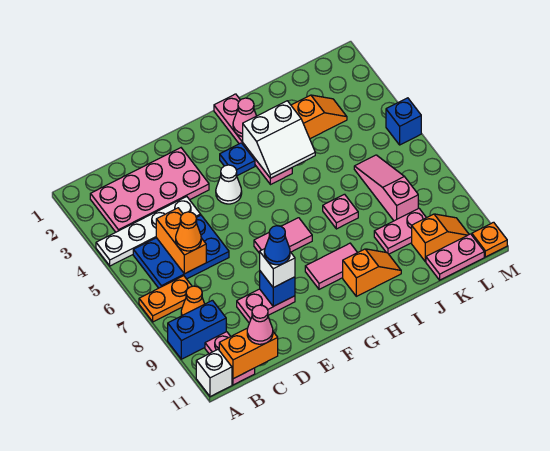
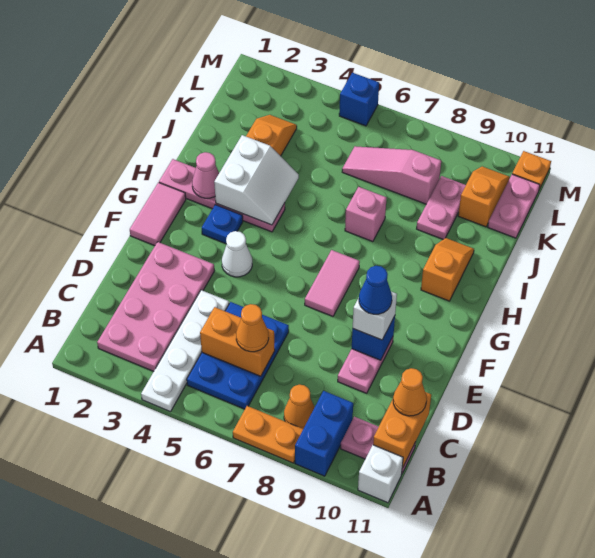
orange 1x2 plate [139,276,192,322] -> orange 1x2 plate turned to [233,406,303,463]
pink 1x1 cone [247,305,273,344] -> orange 1x1 cone [393,368,427,416]
pink 1x2 tile [305,243,358,289] -> pink 1x2 tile moved to [130,182,186,246]
pink 1x1 plate [323,194,358,229] -> pink 1x1 brick [345,187,387,242]

